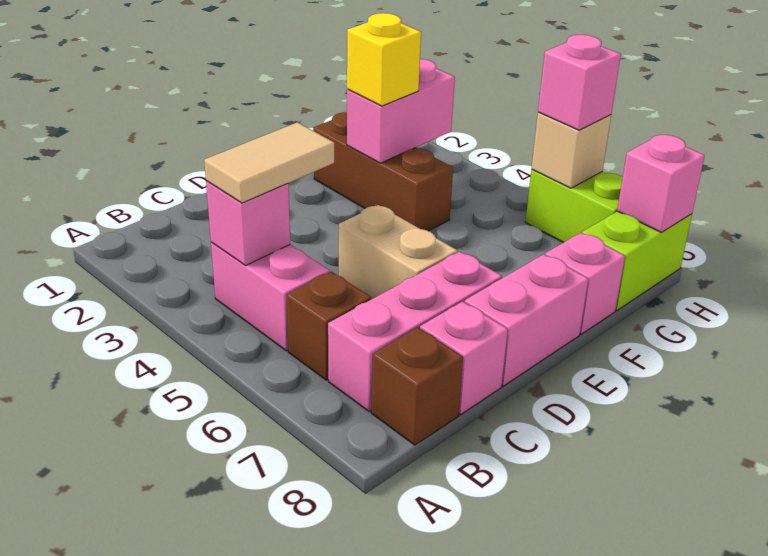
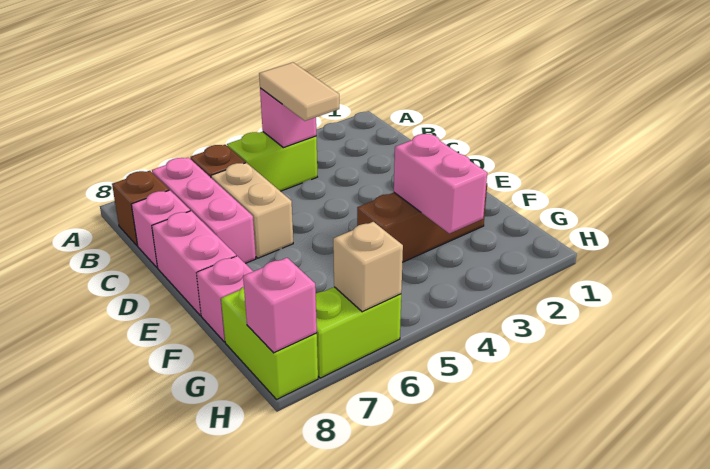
pink 1x2 brick [211,242,330,351] -> lime 1x2 brick [227,132,317,191]
tan 1x2 brick [339,205,458,299] -> tan 1x2 brick turned to [211,163,293,258]
yellow 1x1 brick [347,13,421,106] -> none
pink 1x1 brick [538,35,621,130] -> none

